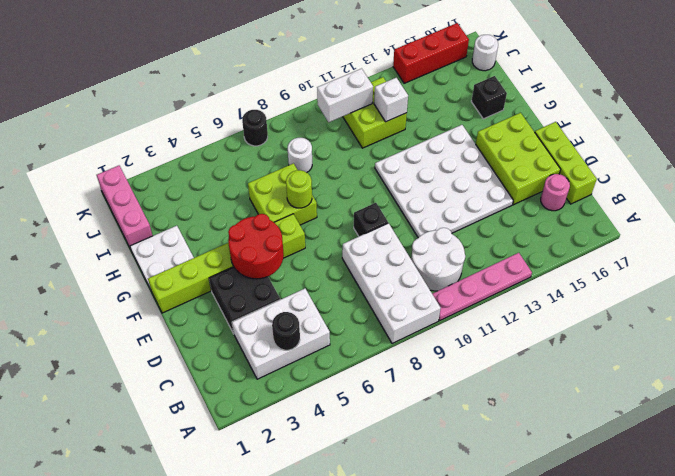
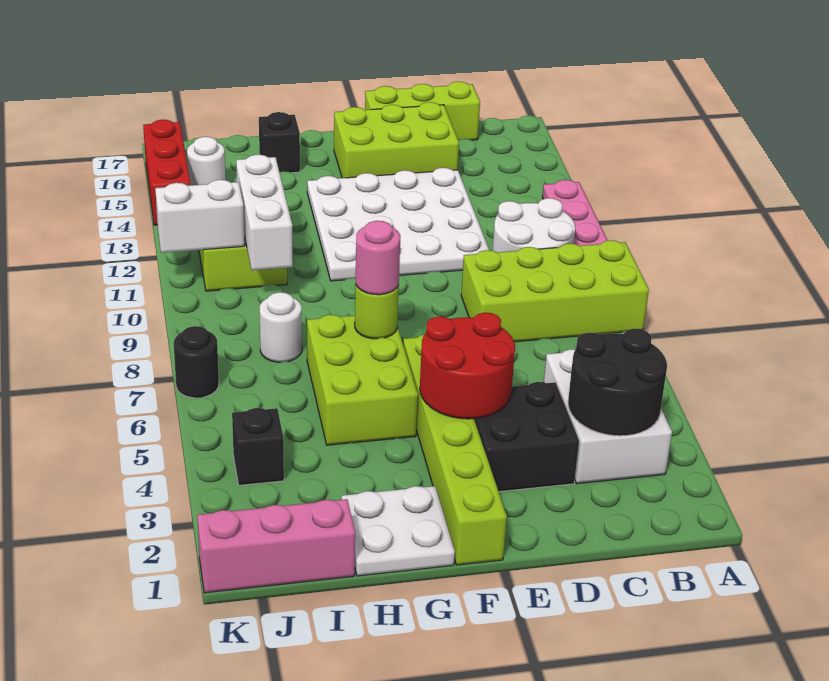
white 2x4 brick [342,223,441,344] -> lime 2x4 brick [461,240,649,342]
black 1x1 round brick [272,312,300,350] -> black 2x2 round brick [568,328,667,436]
pink 1x1 round brick [541,174,570,211] -> pink 1x1 round brick moved to [356,221,400,295]
black 1x1 brick [354,203,388,236] -> black 1x1 brick moved to [232,408,284,485]
lime 2x2 brick [248,163,317,225] -> lime 2x3 brick [307,315,418,445]
white 1x1 brick [374,78,408,122] -> white 1x3 brick [236,155,293,270]
white 1x2 brick [317,69,373,122] -> white 1x2 brick turned to [155,180,245,253]
white 1x1 round brick [472,35,498,71] -> white 1x1 round brick moved to [187,137,226,185]

